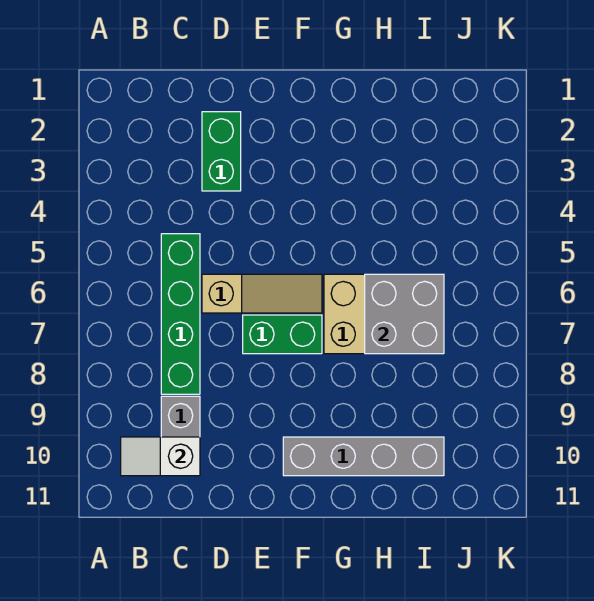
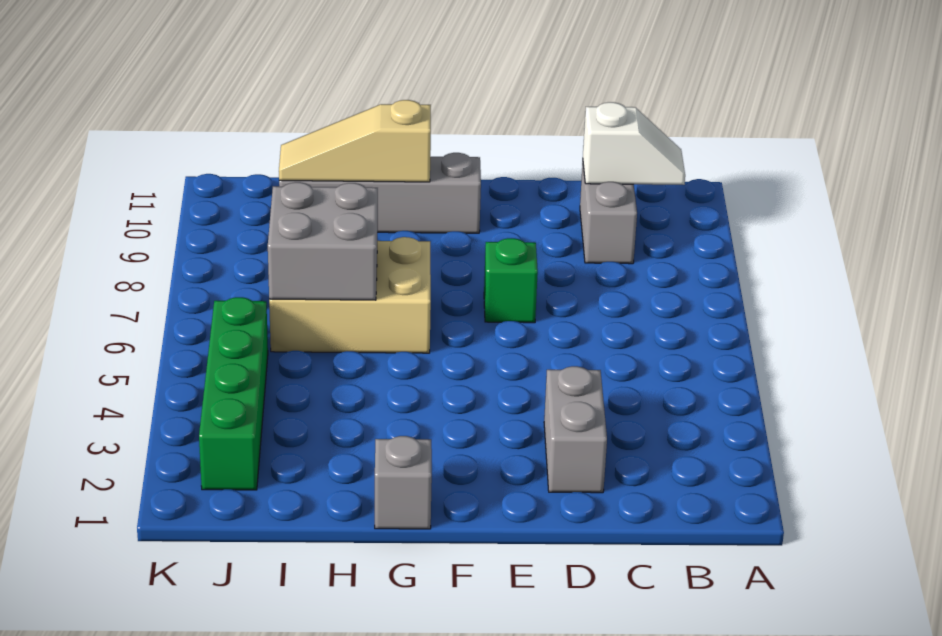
green 1x4 brick [161,234,200,394] -> green 1x4 brick moved to [199,297,268,490]
green 1x2 brick [202,112,241,191] -> grey 1x2 brick [544,366,607,493]
tan 1x3 slope [202,274,322,313] -> tan 1x3 slope moved to [279,100,431,182]
green 1x2 brick [243,315,322,354] -> green 1x1 brick [484,238,538,323]
none -> grey 1x1 brick [375,436,432,529]

